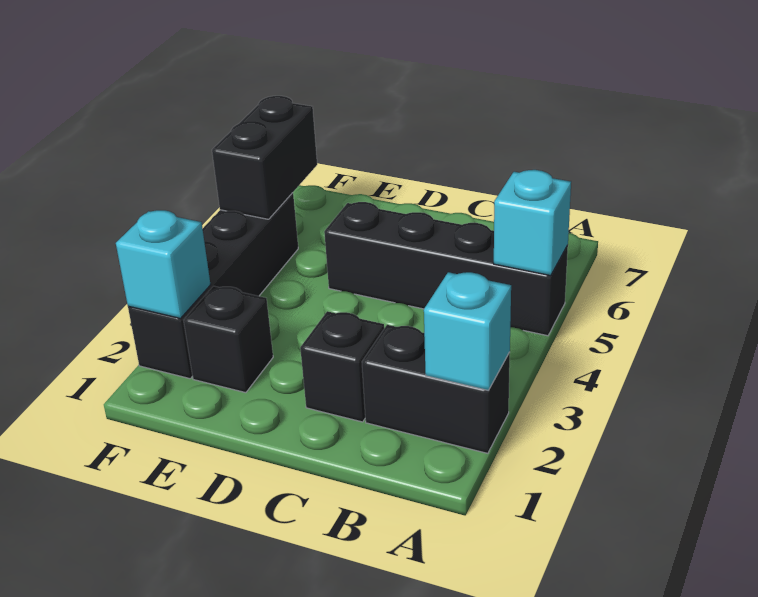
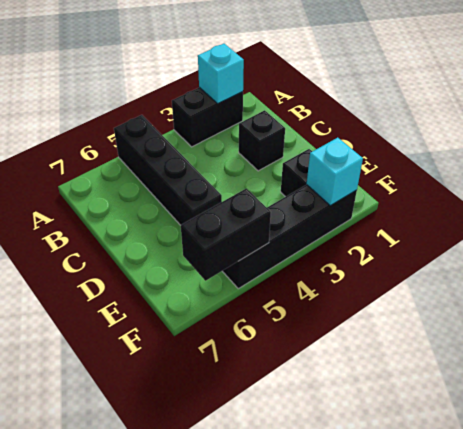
black 1x2 brick [362,325,510,453] -> black 1x2 brick turned to [172,87,243,147]
cyan 1x1 brick [494,170,571,276] -> none

